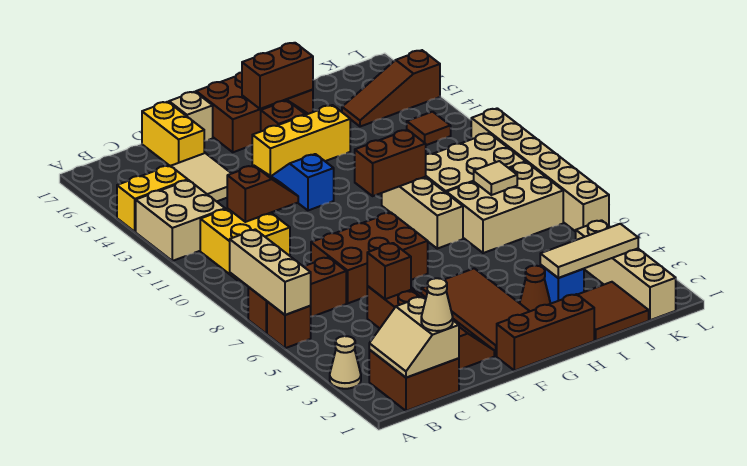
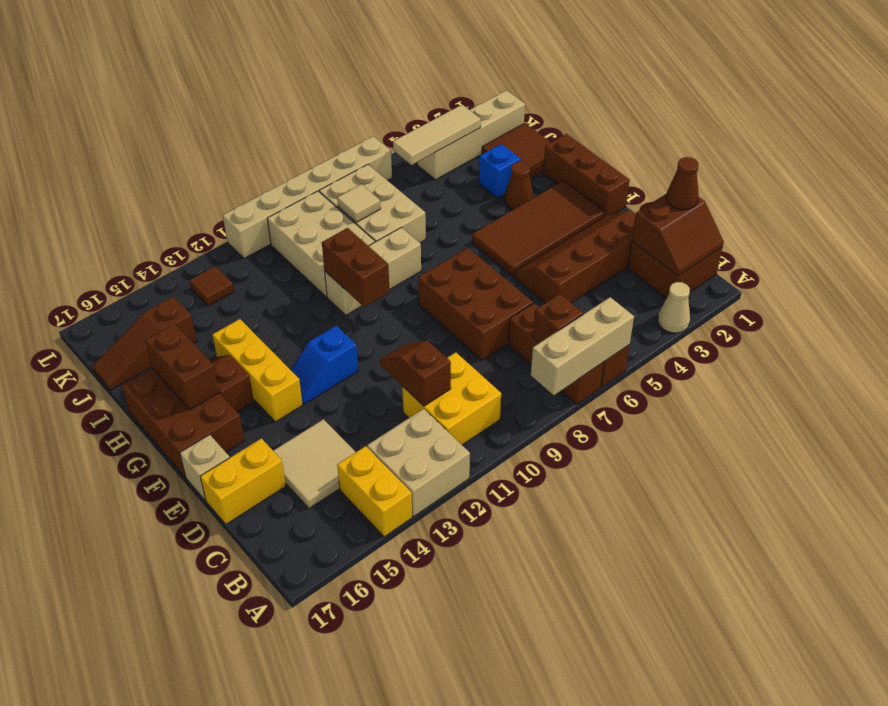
tan 2x2 slope [369,297,459,378] -> brown 2x2 slope [632,194,724,276]
tan 1x1 cone [421,278,453,331] -> brown 1x1 cone [666,157,699,210]
brown 1x1 brick [367,243,411,299] -> brown 1x1 brick moved to [533,294,583,343]
tan 1x3 tile [540,224,638,278] -> tan 1x3 tile turned to [393,105,481,165]
brown 1x3 slope [342,50,440,127] -> brown 1x3 slope turned to [92,297,197,390]

